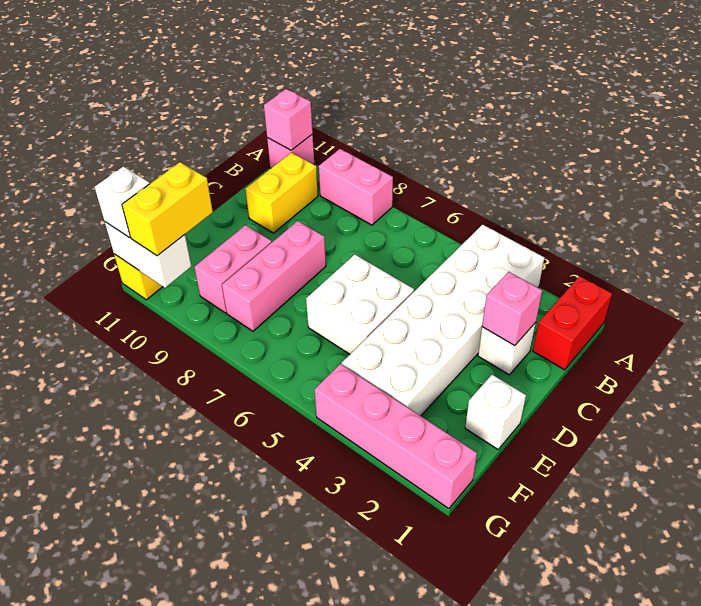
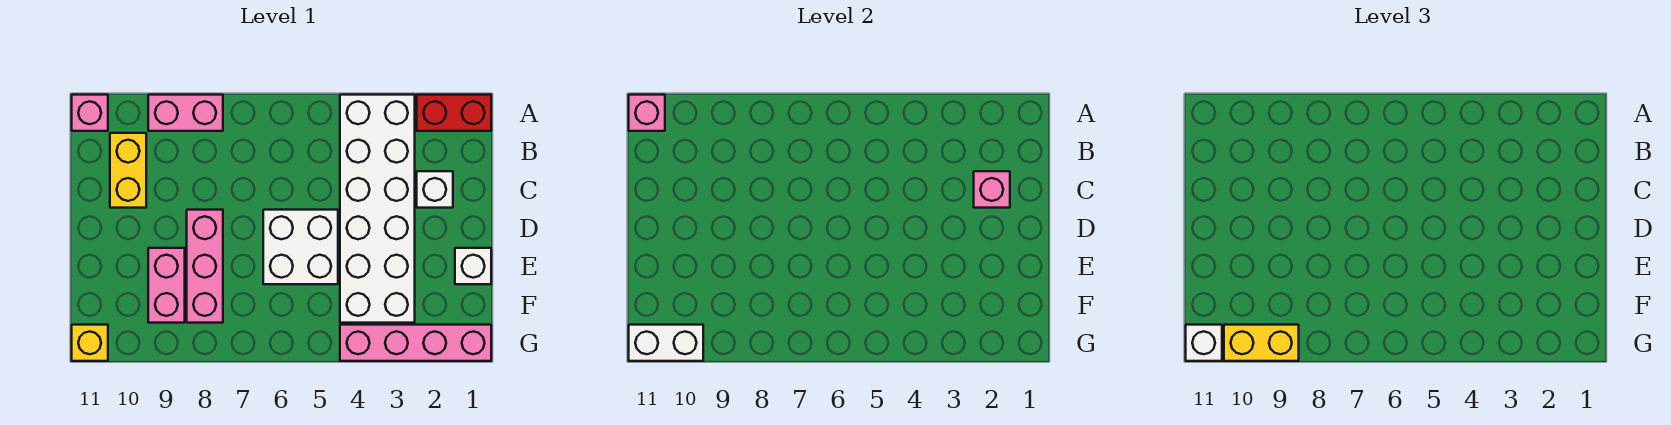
red 1x2 brick [533,276,612,370] -> red 1x2 brick turned to [417,95,491,131]
yellow 1x2 brick [122,162,213,256] -> yellow 1x2 brick turned to [1224,325,1299,361]

